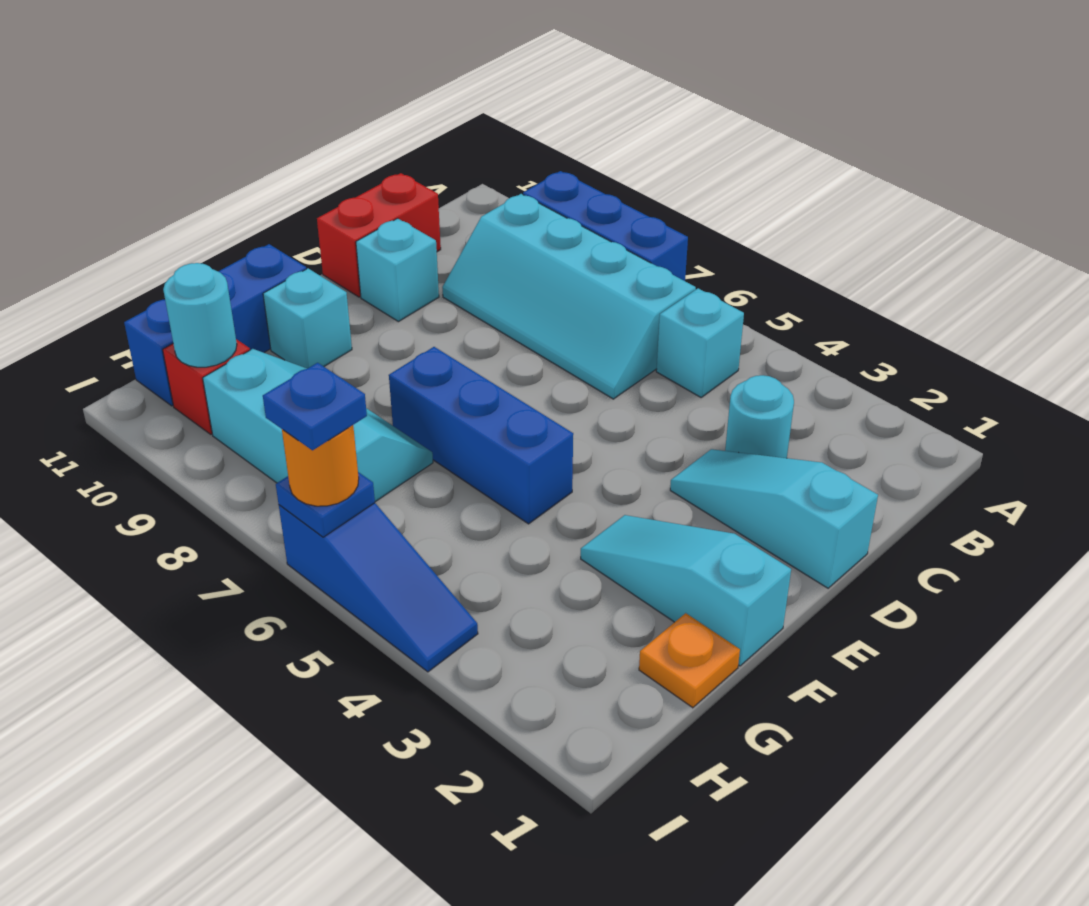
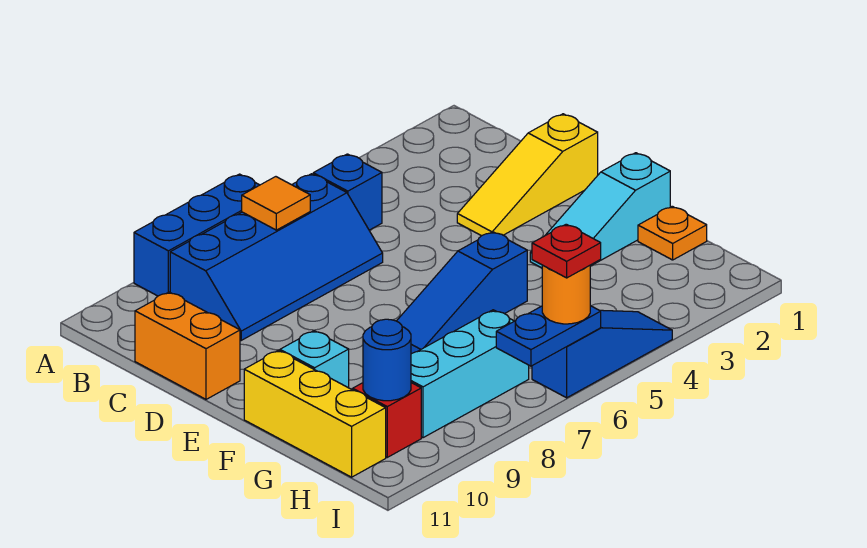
cyan 1x1 brick [656,288,744,397] -> blue 1x1 brick [313,154,382,230]
cyan 2x4 slope [442,194,696,399] -> blue 2x4 slope [170,174,383,340]
none -> orange 1x1 tile [242,177,310,230]
cyan 1x1 round brick [725,375,794,458] -> none
red 1x2 brick [317,173,441,297] -> orange 1x2 brick [135,292,240,399]
cyan 1x3 slope [670,449,878,588] -> yellow 1x3 slope [457,114,598,236]
cyan 1x1 brick [356,218,439,322] -> none
blue 1x3 brick [389,347,573,524] -> blue 1x3 slope [397,232,527,354]
blue 1x3 brick [124,244,306,406] -> yellow 1x3 brick [244,350,386,477]
cyan 1x1 round brick [163,263,237,367] -> blue 1x1 round brick [363,319,411,401]
blue 1x1 plate [276,472,375,537] -> blue 1x2 plate [496,306,601,366]
blue 1x1 plate [263,363,367,450] -> red 1x1 plate [532,224,601,278]

